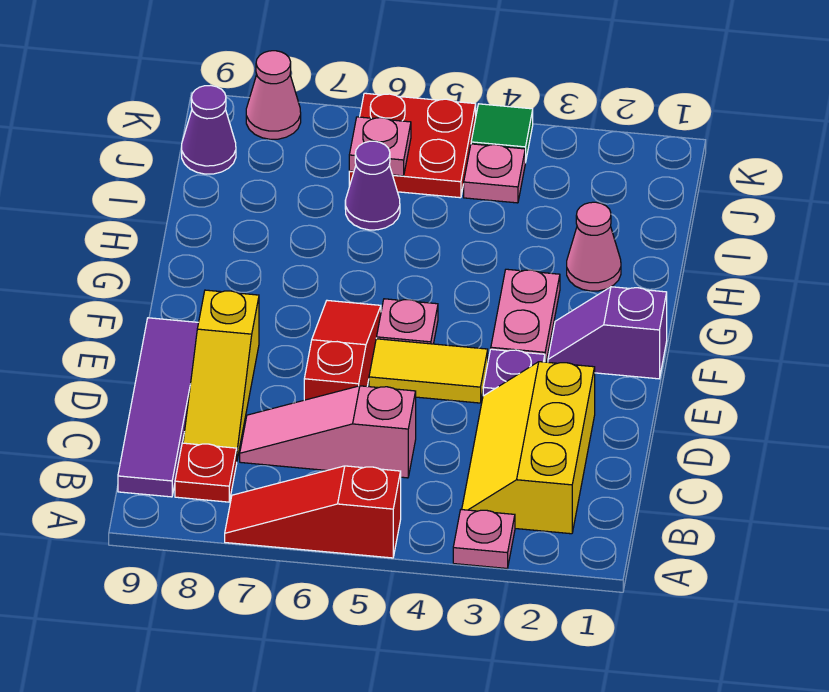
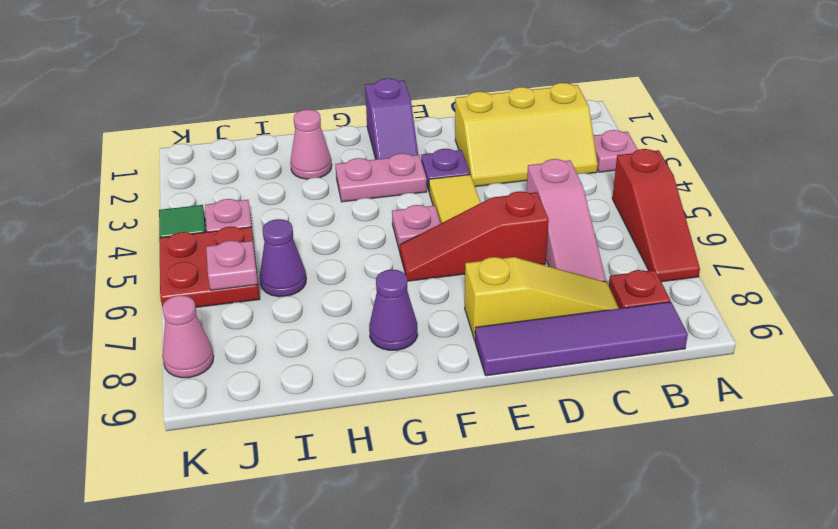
purple 1x1 cone [182,85,236,174] -> purple 1x1 cone moved to [369,270,418,350]

